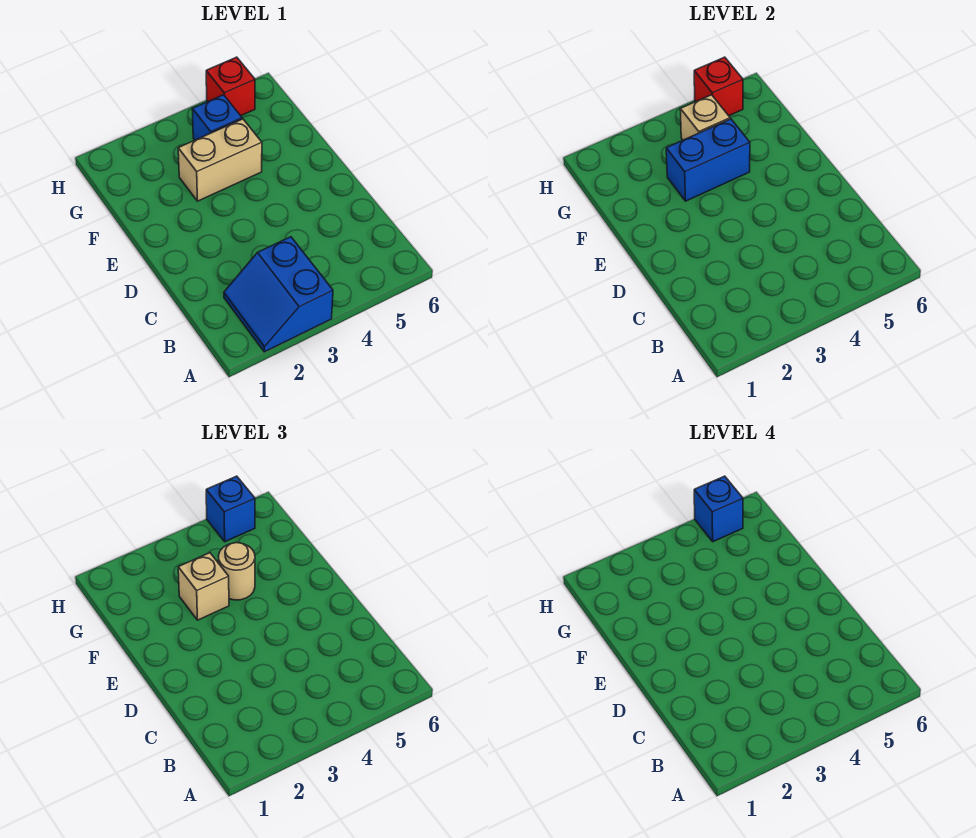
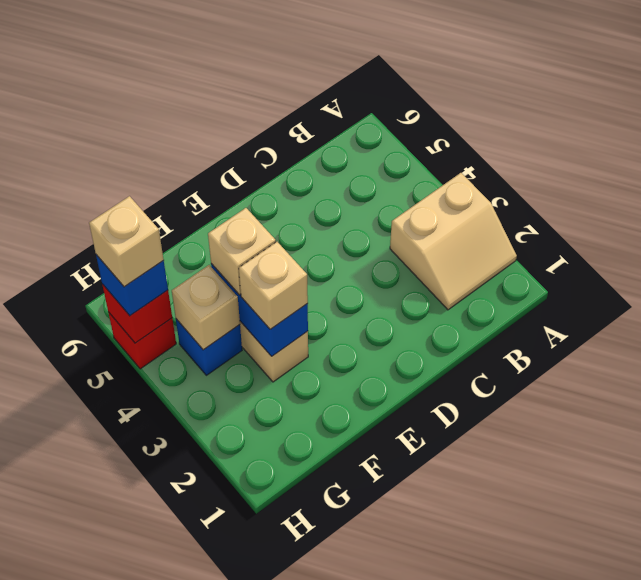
blue 2x2 slope [224,237,333,352] -> tan 2x2 slope [390,173,517,310]
tan 1x1 round brick [219,543,255,600] -> tan 1x1 brick [208,208,276,295]
blue 1x1 brick [694,476,743,542] -> tan 1x1 brick [89,196,164,287]

